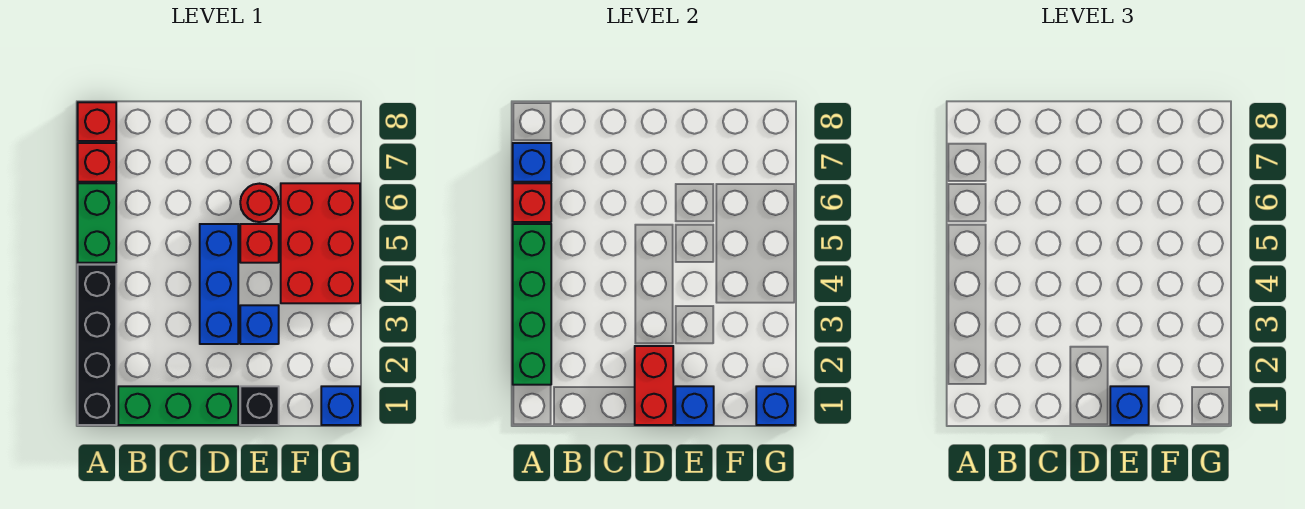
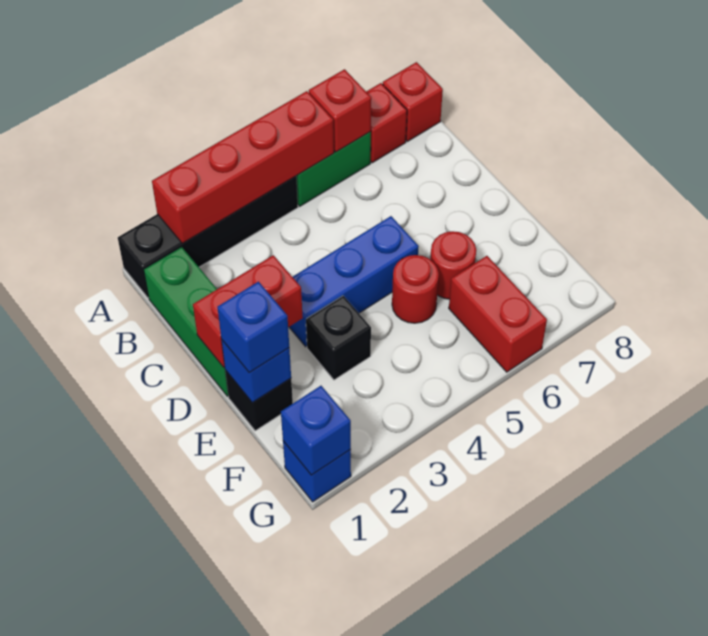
green 1x4 brick [513,224,551,385] -> red 1x4 brick [152,91,334,244]
blue 1x1 brick [513,143,551,182] -> none
blue 1x1 brick [240,305,279,344] -> black 1x1 brick [306,296,371,380]
red 1x1 brick [240,224,279,263] -> red 1x1 round brick [392,255,439,323]
red 2x3 brick [281,183,360,303] -> red 1x2 brick [449,256,547,372]

